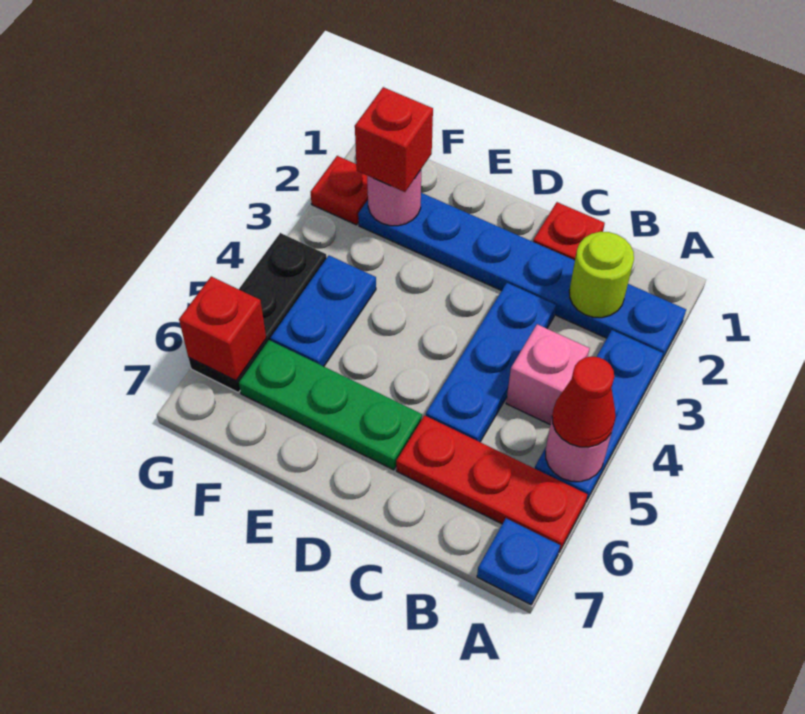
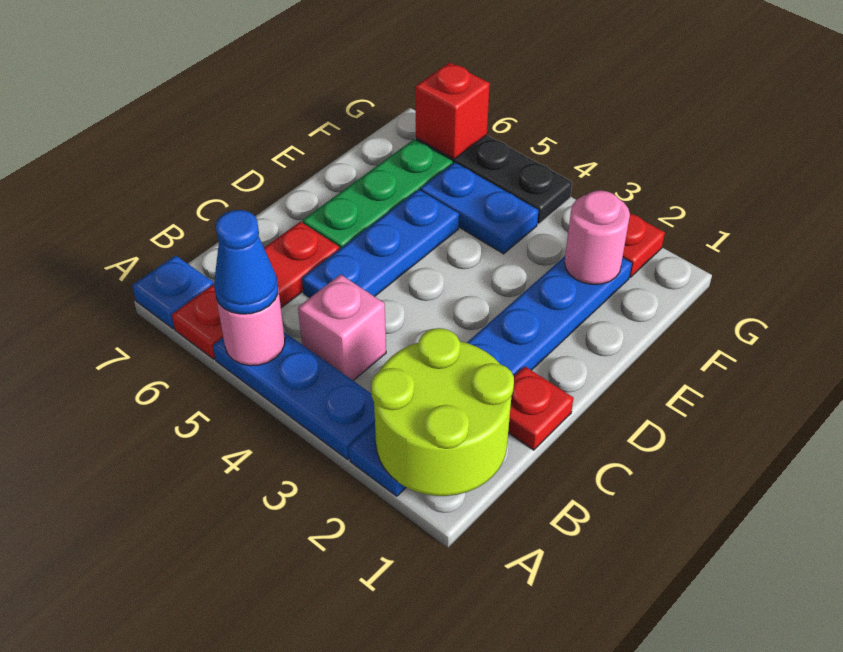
red 1x1 cone [552,357,615,447] -> blue 1x1 cone [214,210,278,314]
lime 1x1 round brick [569,232,634,318] -> lime 2x2 round brick [371,328,514,496]
blue 1x3 plate [426,283,556,442] -> blue 1x3 plate turned to [302,190,459,298]
red 1x1 brick [355,87,433,192] -> none

